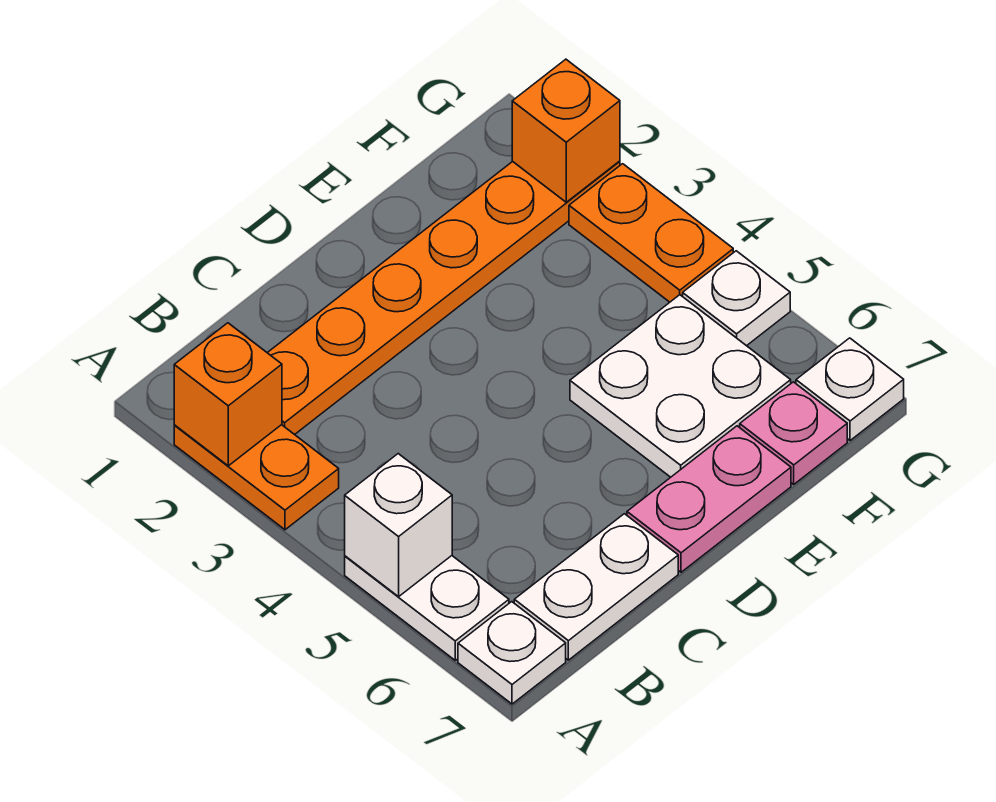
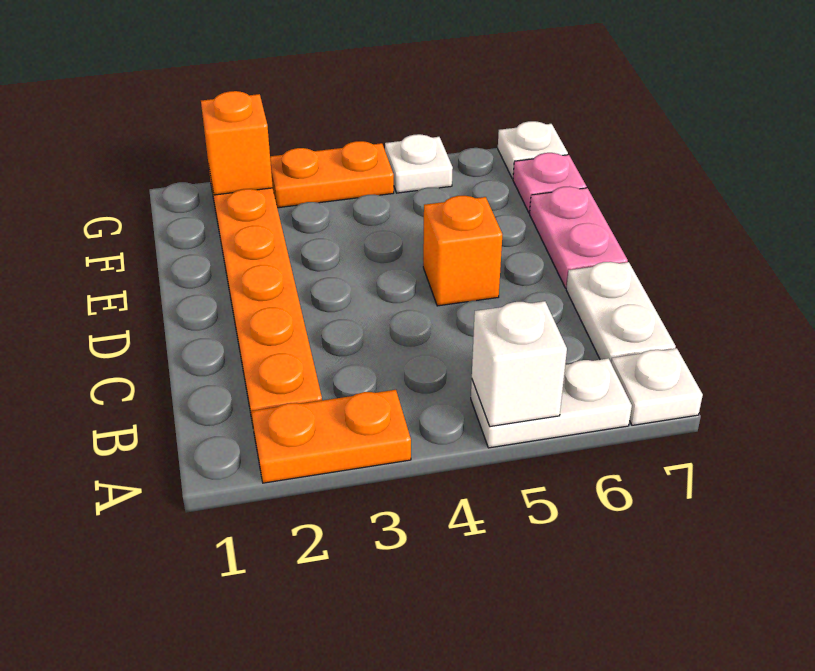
orange 1x1 brick [174,323,282,466] -> orange 1x1 brick moved to [423,196,502,306]
white 2x2 plate [570,295,791,477] -> none

